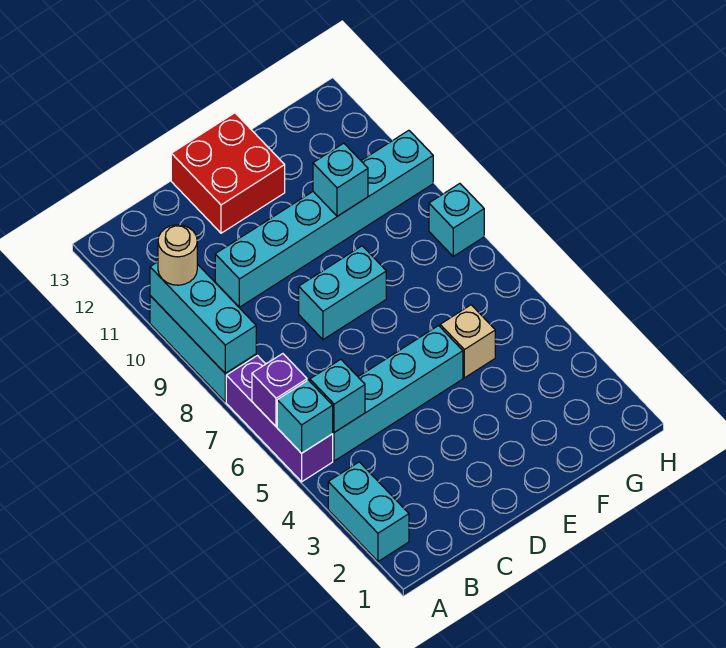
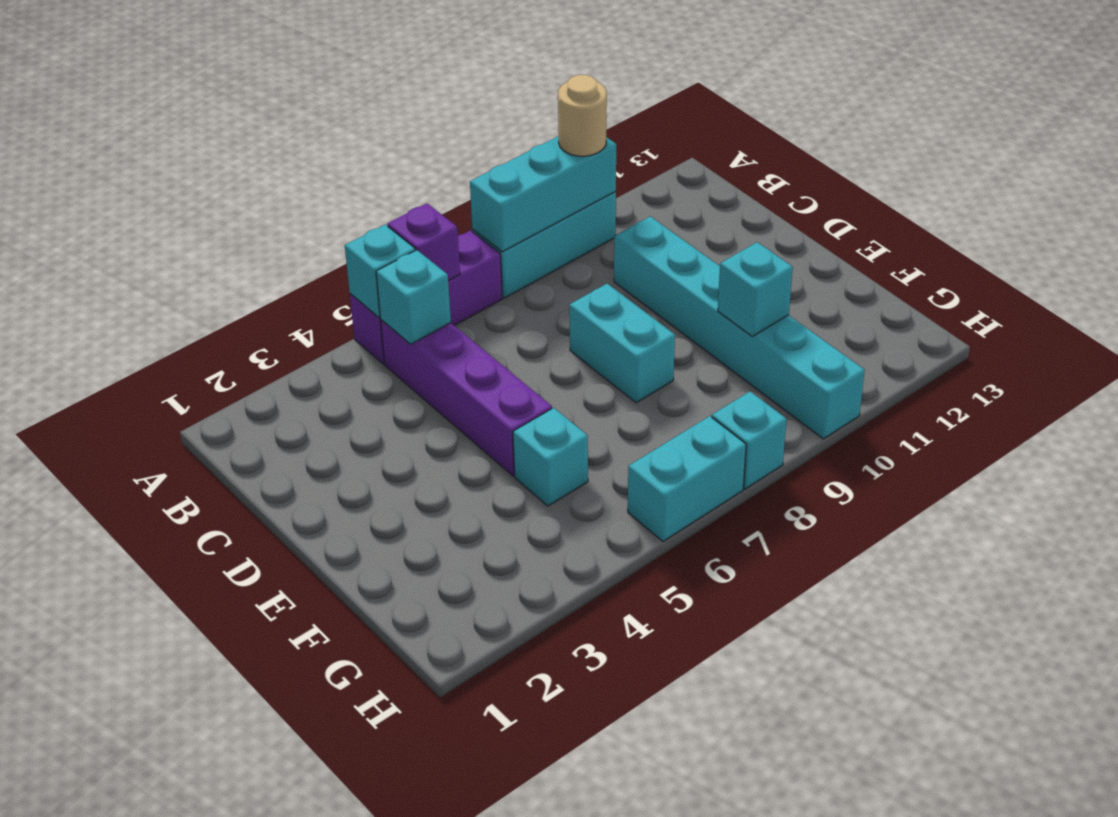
cyan 1x2 brick [328,462,409,561] -> cyan 1x2 brick moved to [628,416,746,542]
cyan 1x4 brick [333,326,463,461] -> purple 1x4 brick [381,320,552,476]
red 2x2 brick [171,113,285,233] -> none
tan 1x1 brick [440,305,495,378] -> cyan 1x1 brick [513,408,588,506]

